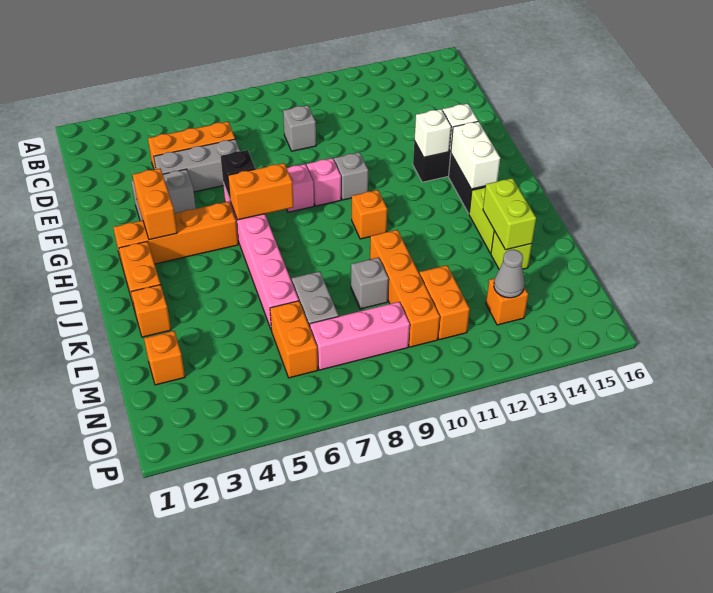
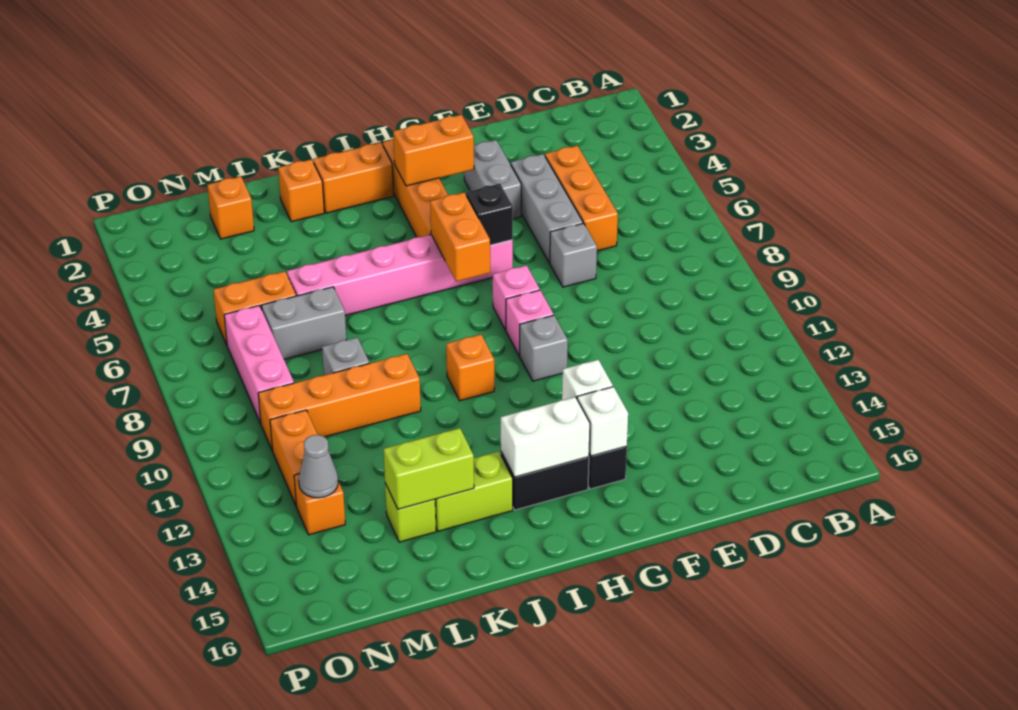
grey 1x1 brick [283,105,316,151] -> grey 1x1 brick moved to [550,223,597,287]
orange 1x2 brick [420,265,470,340] -> orange 1x2 brick turned to [270,410,318,505]

